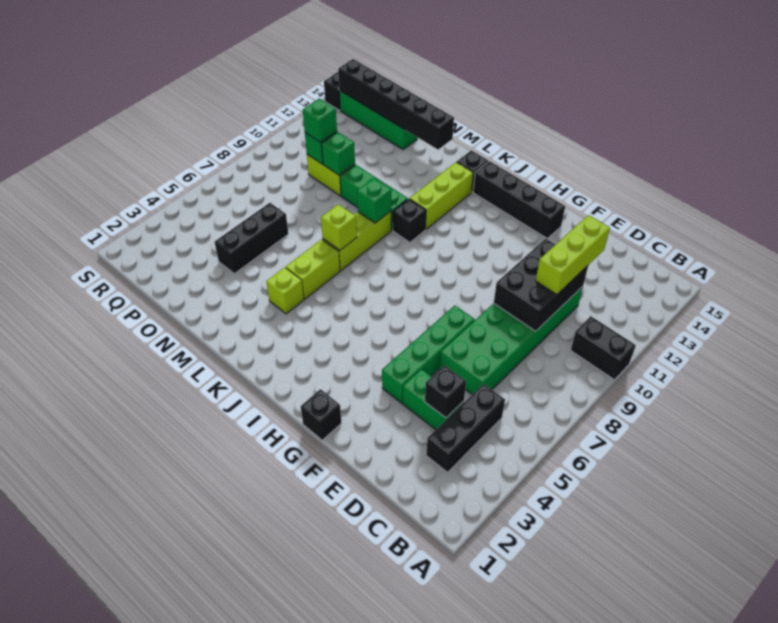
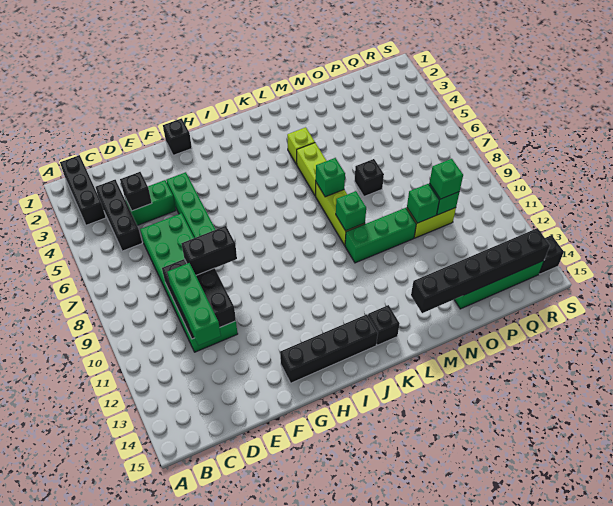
black 1x2 brick [571,316,636,380] -> black 1x2 brick moved to [181,226,237,275]
lime 1x3 brick [536,215,610,295] -> green 1x3 brick [167,263,221,345]
black 1x1 brick [393,199,426,242] -> black 1x1 brick moved to [354,159,384,196]
lime 1x3 brick [409,162,473,229] -> none
lime 1x1 brick [321,204,357,250] -> green 1x1 brick [316,158,345,197]
black 1x3 brick [215,203,288,274] -> black 1x3 brick moved to [60,155,106,225]

